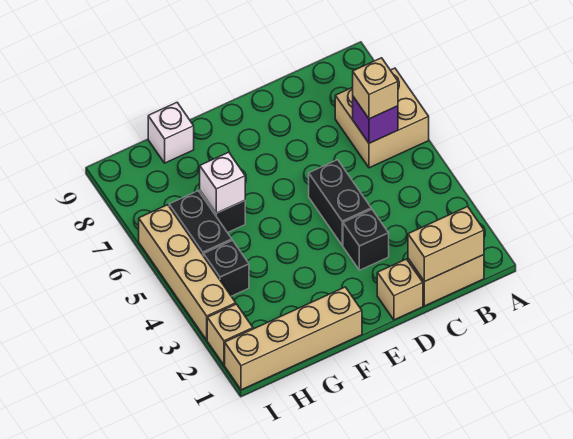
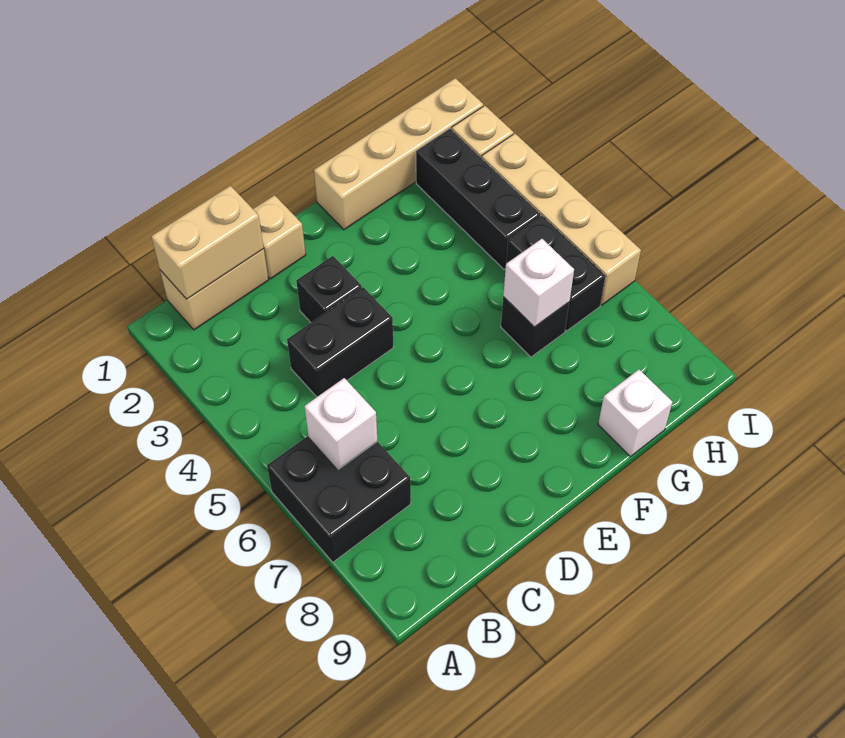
tan 2x2 brick [335,68,429,168] -> black 2x2 brick [267,436,411,562]
purple 1x1 brick [353,97,398,143] -> white 1x1 brick [304,378,377,469]
tan 1x1 brick [353,58,398,119] -> none
black 1x2 brick [309,160,371,245] -> black 1x2 brick turned to [287,287,394,397]
black 1x1 brick [204,240,249,296] -> black 1x3 brick [416,129,541,269]

